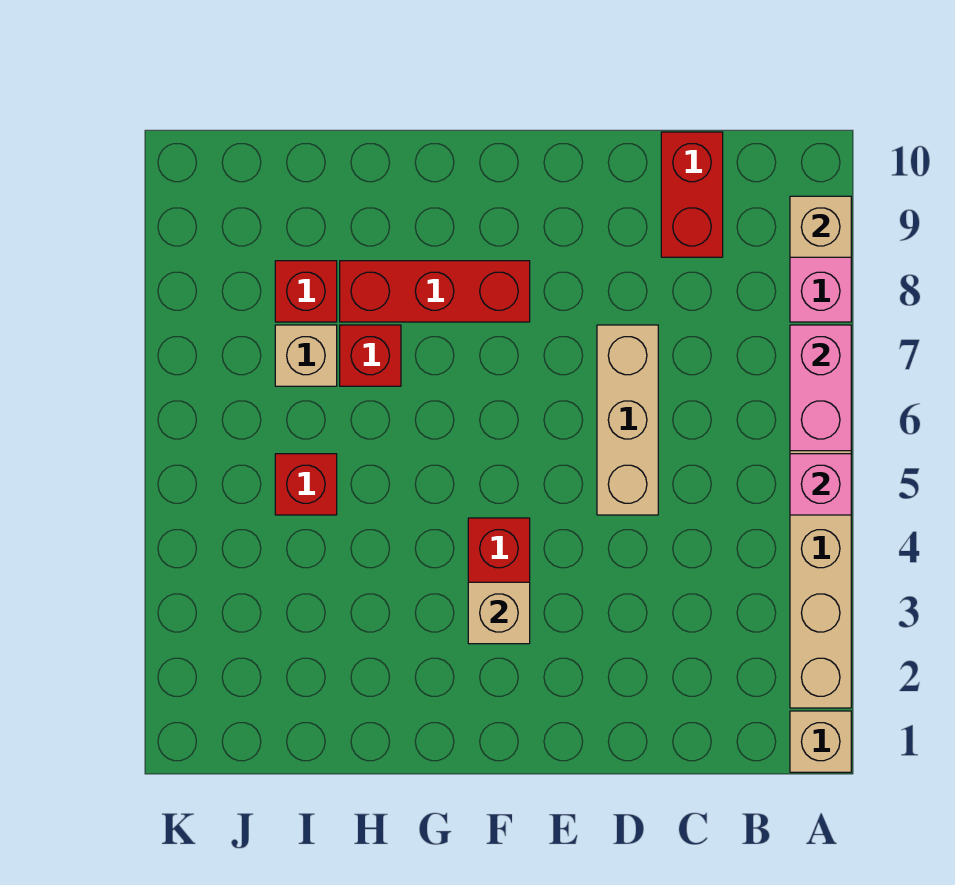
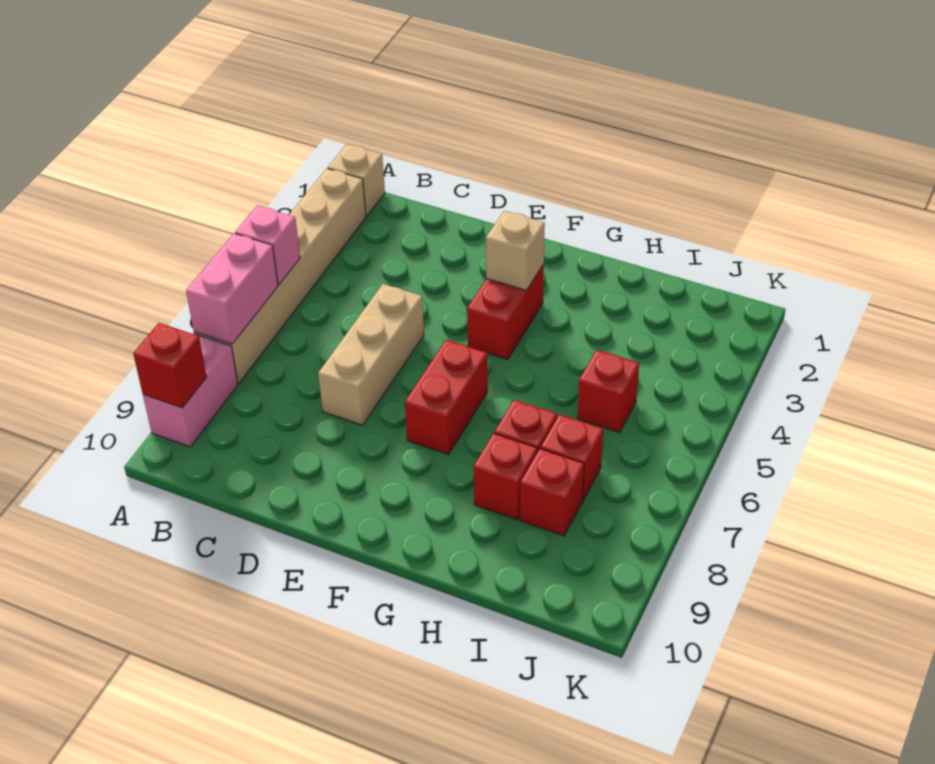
tan 1x1 brick [790,196,851,257] -> red 1x1 brick [133,323,207,408]
red 1x2 brick [661,132,723,257] -> red 1x2 brick moved to [405,340,488,454]
red 1x3 brick [340,261,530,322] -> red 1x1 brick [474,433,537,520]
tan 1x1 brick [275,325,337,386] -> red 1x1 brick [541,414,603,500]

